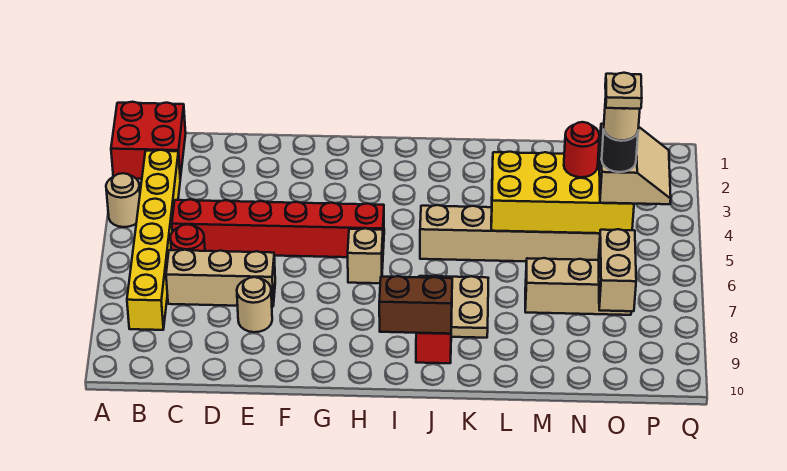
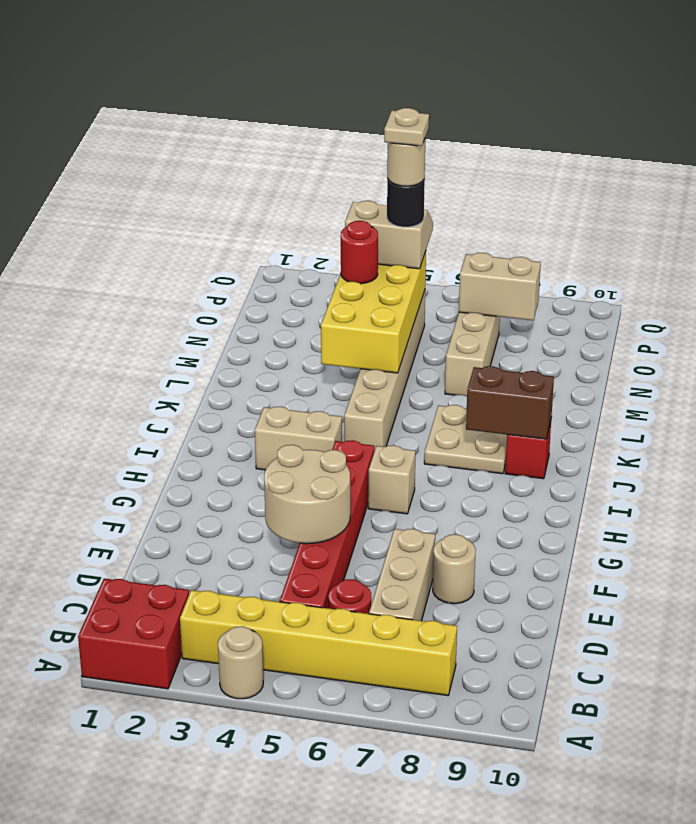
none -> tan 2x2 round brick [264,445,350,544]
none -> tan 1x2 brick [255,406,342,470]
brown 1x2 brick [379,276,452,334] -> brown 1x2 brick turned to [466,366,554,439]

